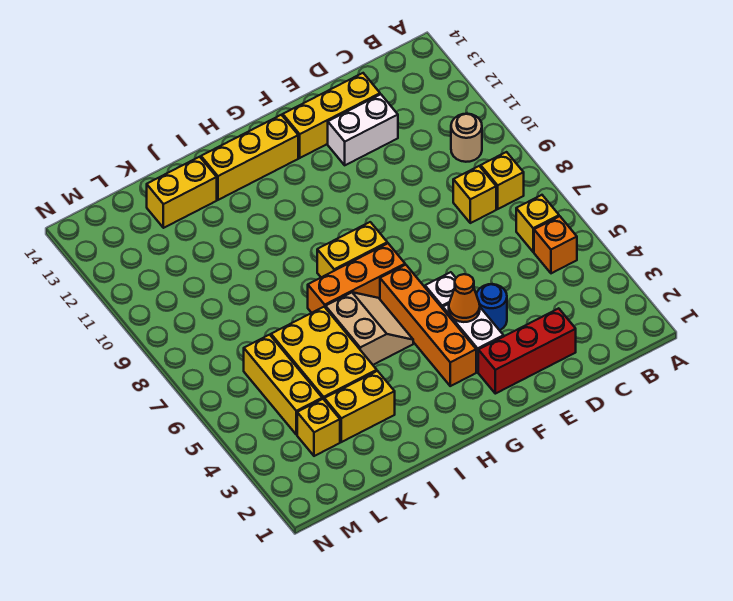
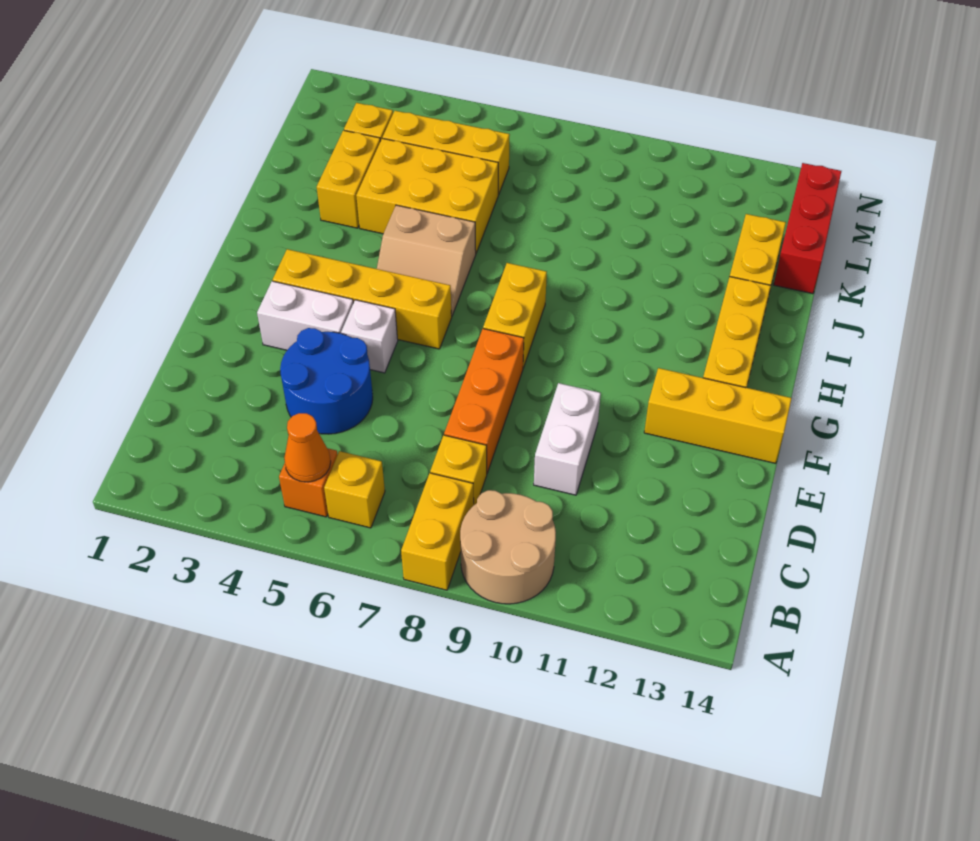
yellow 1x1 brick [481,152,524,209] -> yellow 1x2 brick [401,473,474,590]
tan 1x1 round brick [451,114,482,162] -> tan 2x2 round brick [460,490,556,604]
red 1x3 brick [478,308,576,394] -> red 1x3 brick moved to [774,163,841,294]
white 1x2 brick [328,94,398,165] -> white 1x2 brick moved to [534,383,601,495]
yellow 1x3 brick [283,73,380,158] -> yellow 1x3 brick turned to [644,368,792,463]
blue 1x1 round brick [476,284,507,330] -> blue 2x2 round brick [280,328,373,434]
orange 1x1 cone [449,274,480,322] -> orange 1x1 cone moved to [284,413,331,482]
orange 1x4 brick [380,265,476,386] -> yellow 1x4 brick [273,249,452,349]
orange 1x3 brick [308,243,405,313] -> orange 1x3 brick moved to [444,329,524,473]

